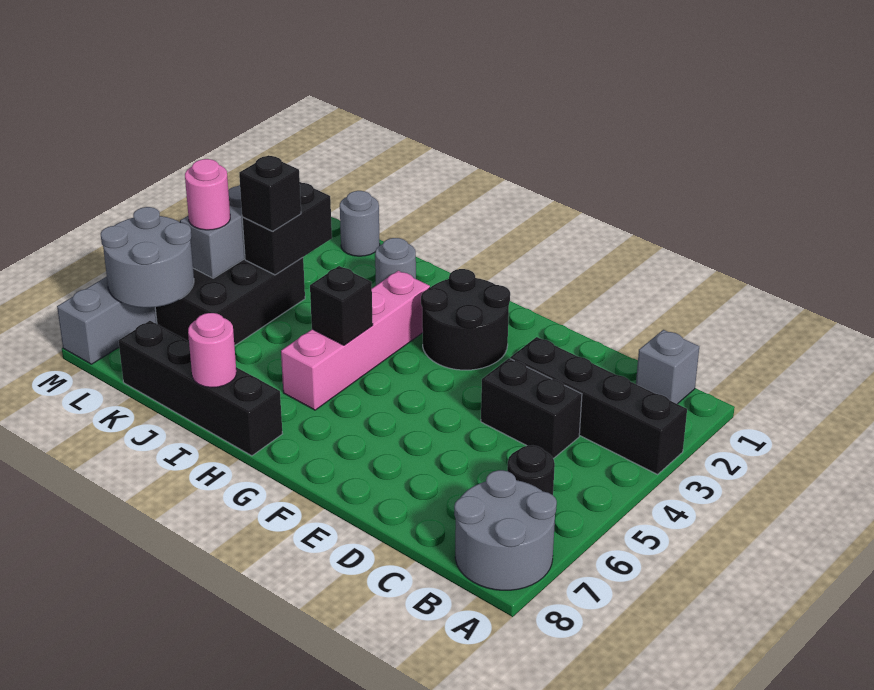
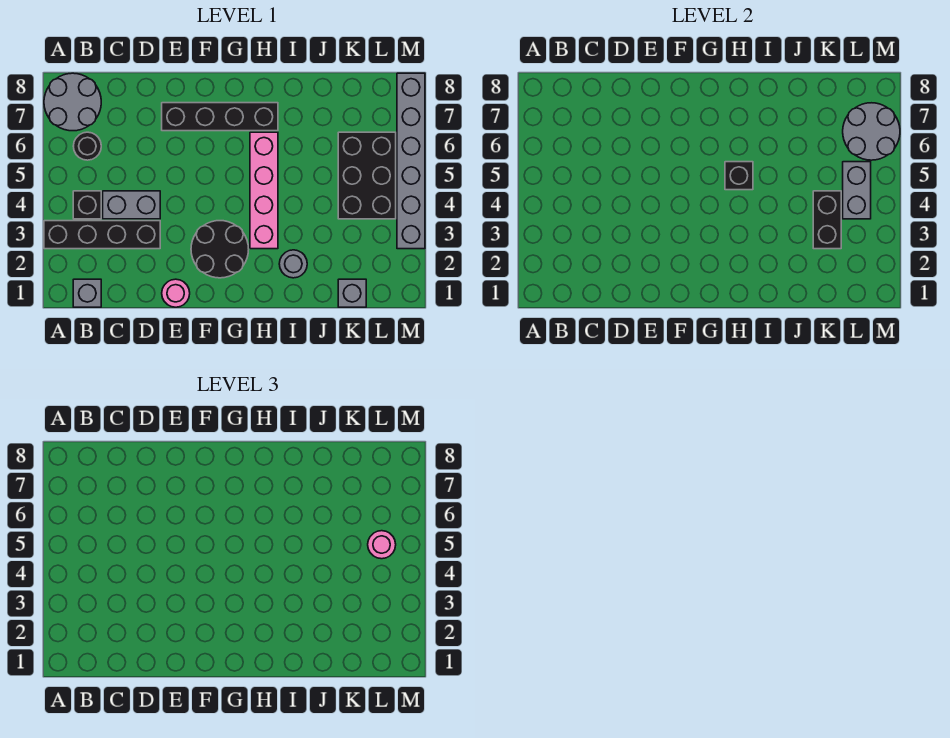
black 1x2 brick [481,358,582,459] -> grey 1x2 brick [103,191,160,219]
black 1x4 brick [118,321,282,456] -> black 1x4 brick moved to [162,103,278,131]
pink 1x1 round brick [188,313,236,388] -> pink 1x1 round brick moved to [162,279,190,307]
grey 1x1 round brick [340,191,380,256] -> grey 1x1 brick [338,279,366,307]
black 1x1 brick [239,155,301,231] -> black 1x1 brick moved to [73,191,101,219]

